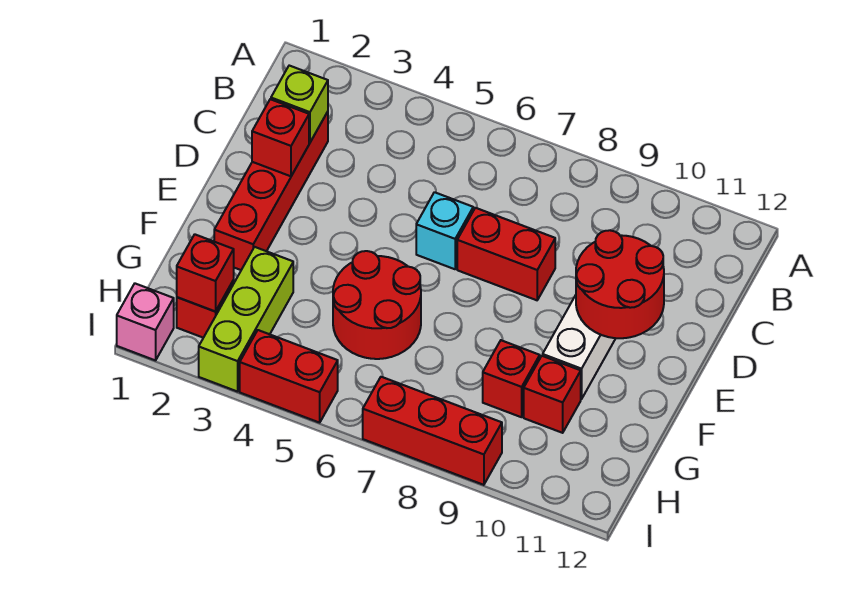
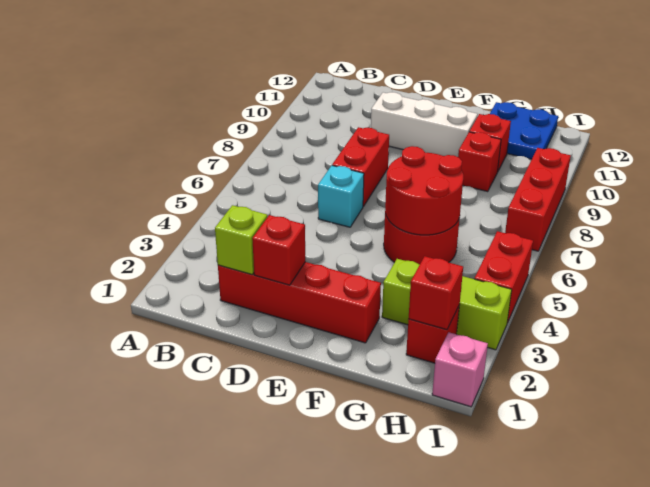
red 2x2 round brick [576,230,664,338] -> red 2x2 round brick moved to [385,146,464,235]
none -> blue 2x2 plate [490,102,558,159]

